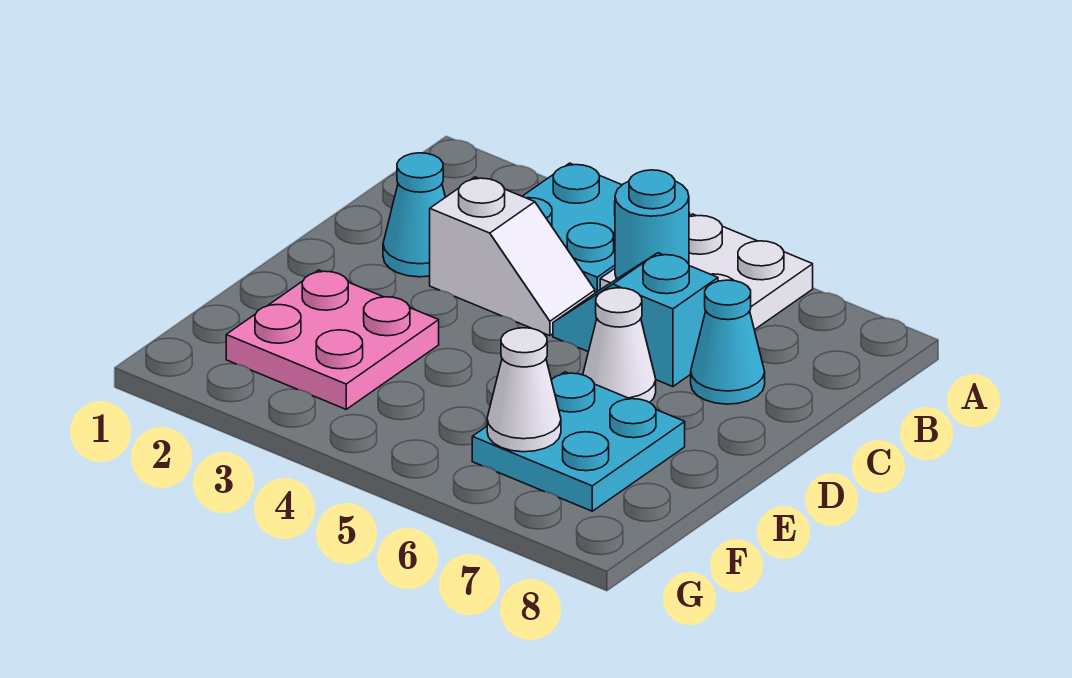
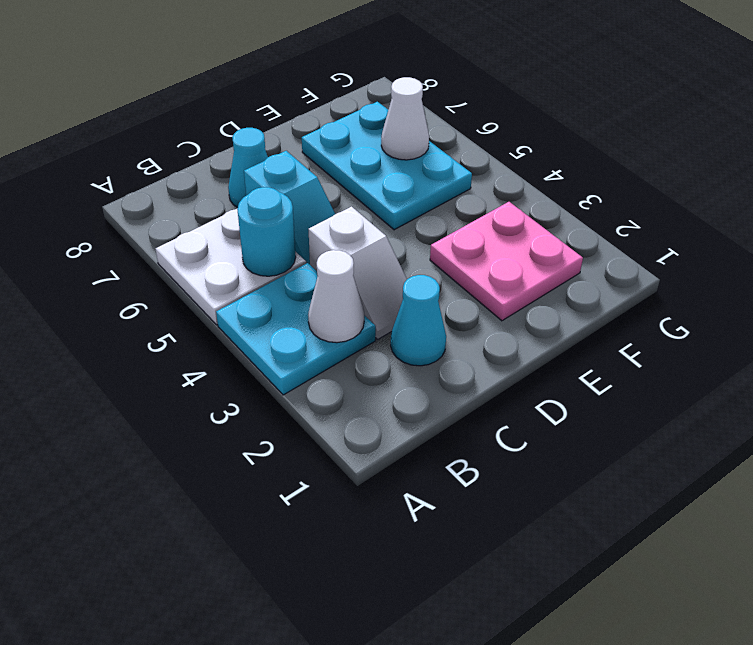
white 1x2 slope [430,177,595,336] -> white 1x2 slope turned to [308,207,407,339]
white 1x1 cone [583,288,656,403] -> white 1x1 cone moved to [308,250,364,343]
cyan 2x2 plate [472,372,685,511] -> cyan 2x3 plate [302,102,472,230]

